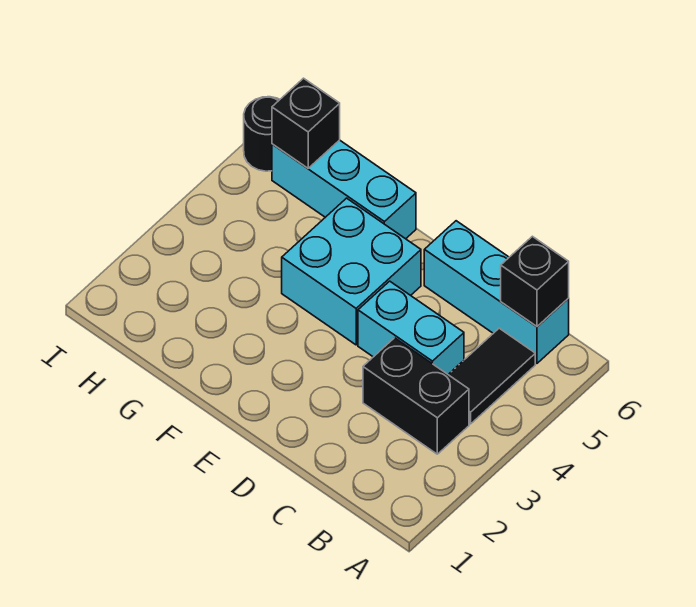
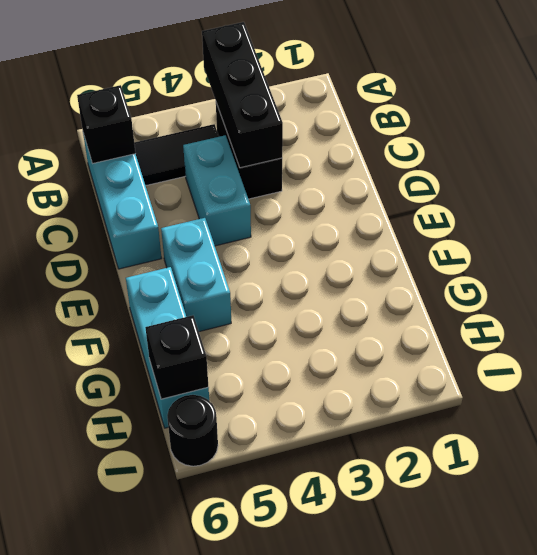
none -> black 1x3 brick [202,22,283,168]
cyan 2x2 brick [282,198,421,345] -> cyan 1x2 brick [161,218,231,332]

